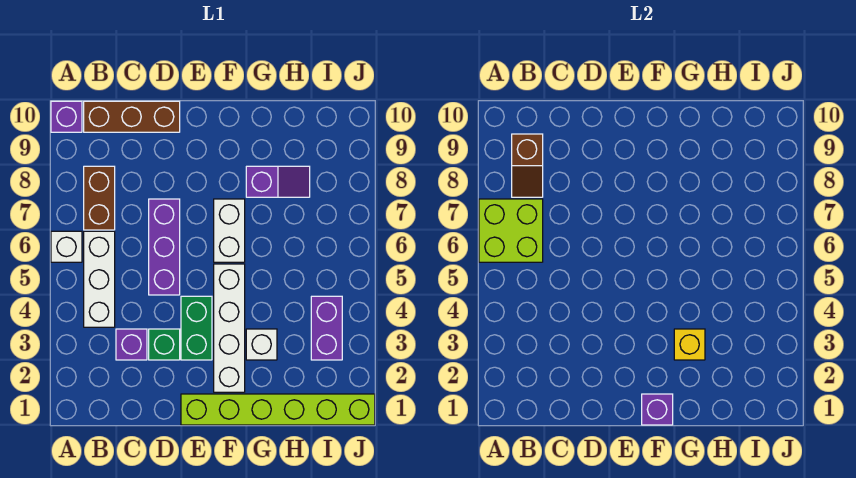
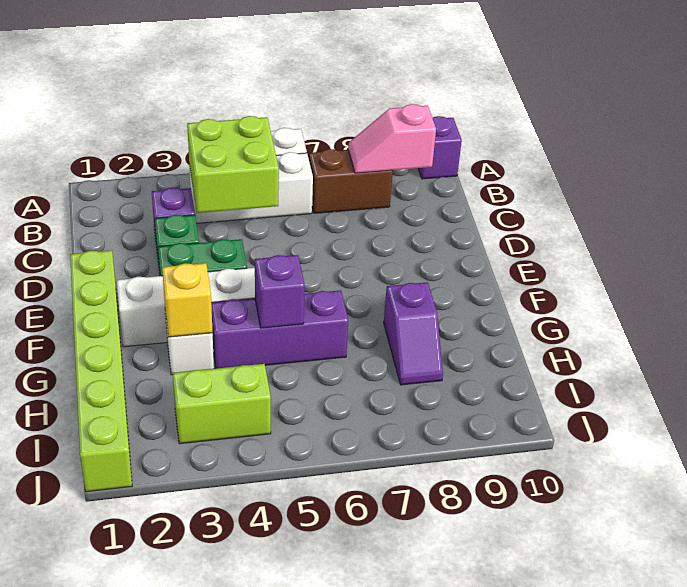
lime 2x2 brick [479,199,543,262] -> lime 2x2 brick moved to [187,116,279,213]
brown 1x2 slope [512,134,543,197] -> pink 1x2 slope [348,104,436,173]
brown 1x3 brick [84,101,180,132] -> none
purple 1x3 brick [149,199,180,295] -> purple 1x3 brick moved to [211,290,349,368]
purple 1x1 brick [642,394,673,425] -> purple 1x1 brick moved to [255,255,305,328]
white 1x2 brick [214,199,245,262] -> none
purple 1x2 brick [311,296,342,360] -> lime 1x2 brick [173,364,271,444]

